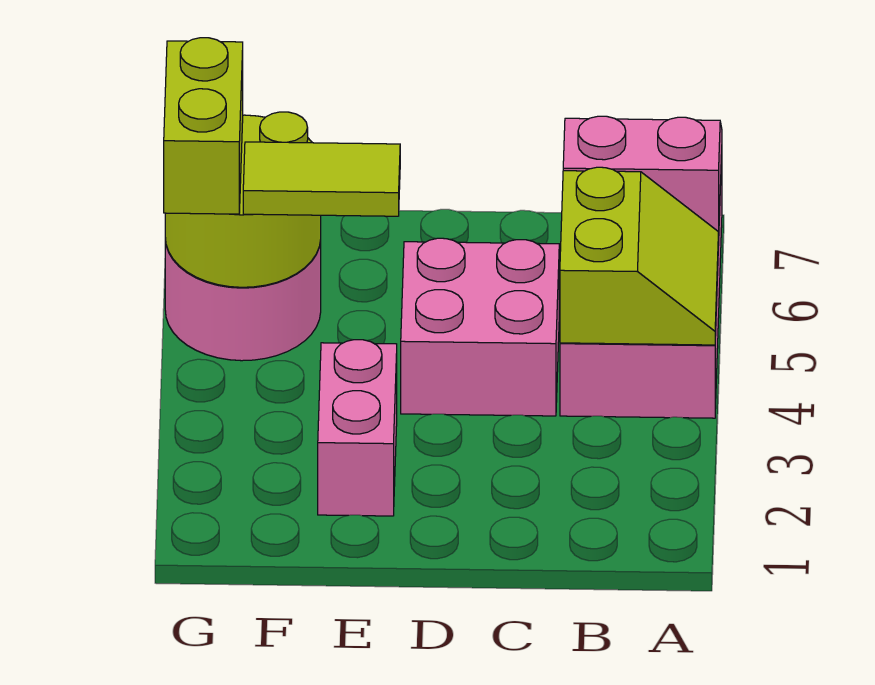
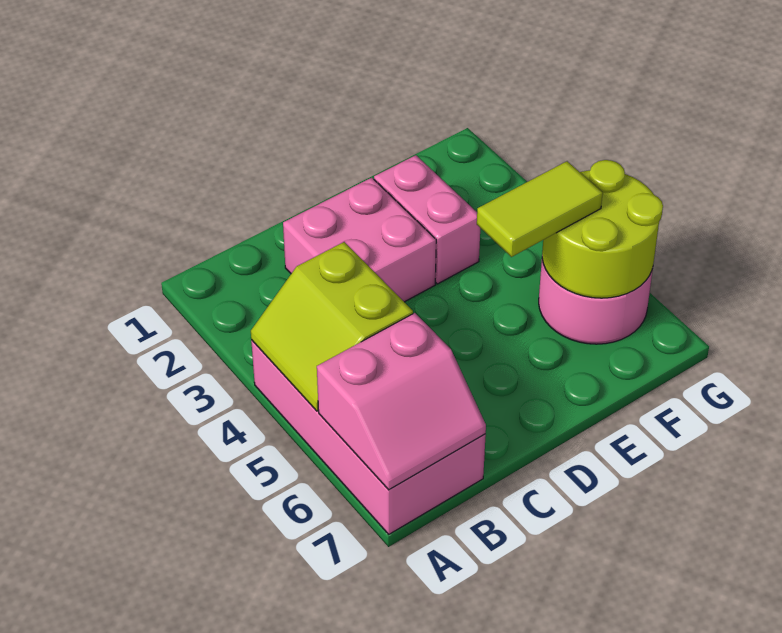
pink 2x2 brick [401,238,559,416] -> pink 2x2 brick moved to [283,178,436,302]
lime 1x2 brick [164,38,243,214] -> none

